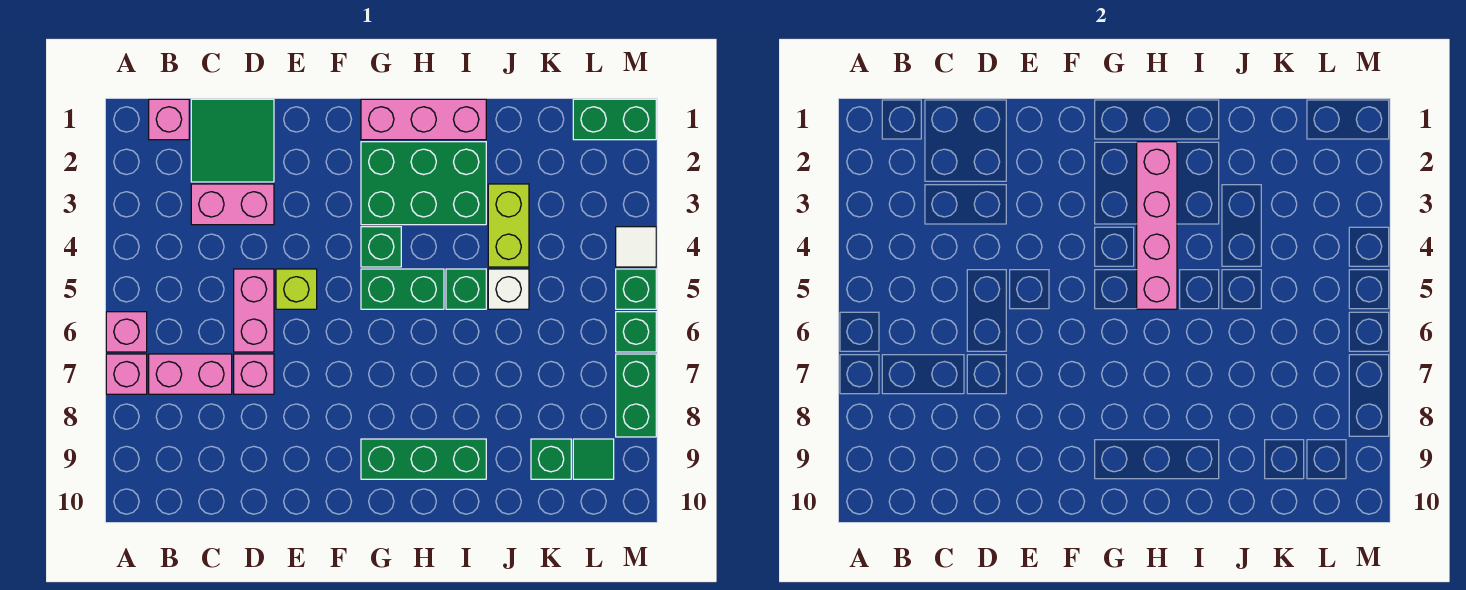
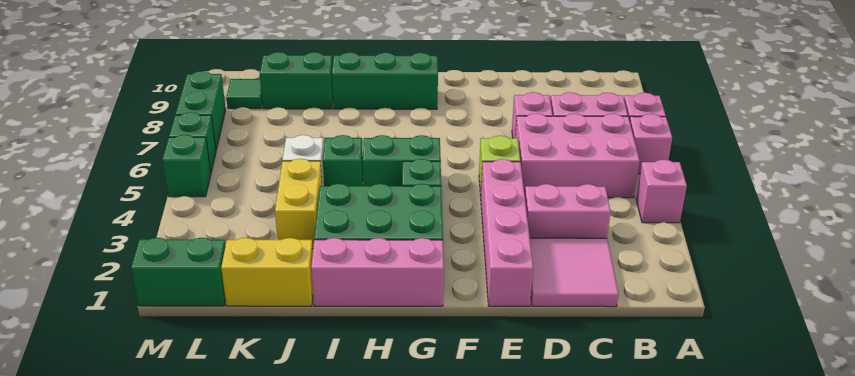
pink 1x1 brick [149,99,189,140] -> pink 1x1 brick moved to [636,159,687,223]
green 2x2 tile [191,99,274,182] -> pink 2x2 tile [530,238,619,307]
pink 1x2 brick [234,269,274,352] -> pink 2x3 brick [515,113,640,198]
pink 1x4 brick [1137,142,1177,309] -> pink 1x4 brick moved to [481,159,533,306]
none -> yellow 1x2 brick [221,238,313,306]
lime 1x2 brick [488,184,529,267] -> yellow 1x2 brick [275,159,322,246]
green 1x1 brick [531,439,571,479] -> green 1x2 brick [260,52,333,109]
white 1x1 tile [616,227,656,267] -> none

